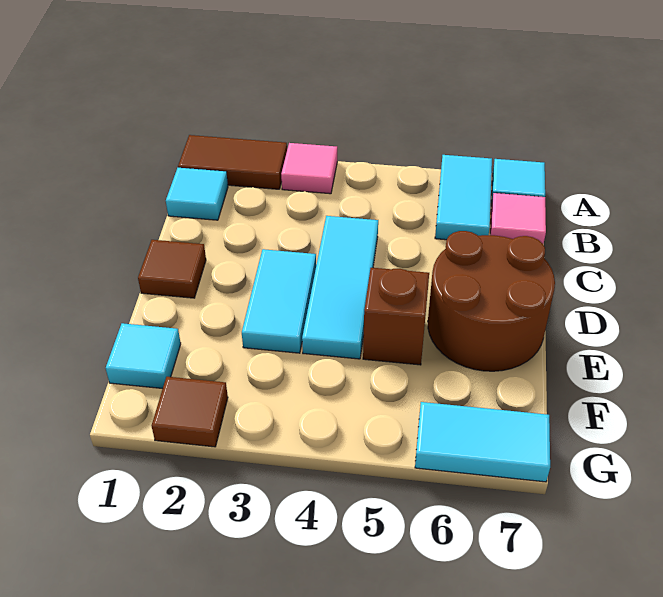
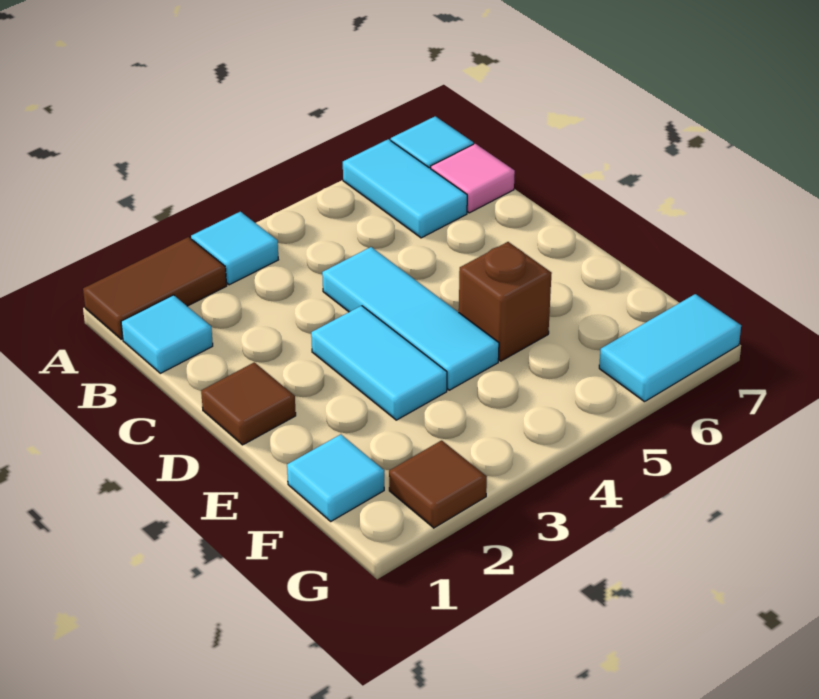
pink 1x1 tile [281,143,337,194] -> cyan 1x1 tile [191,212,278,285]
brown 2x2 round brick [428,231,555,371] -> none

